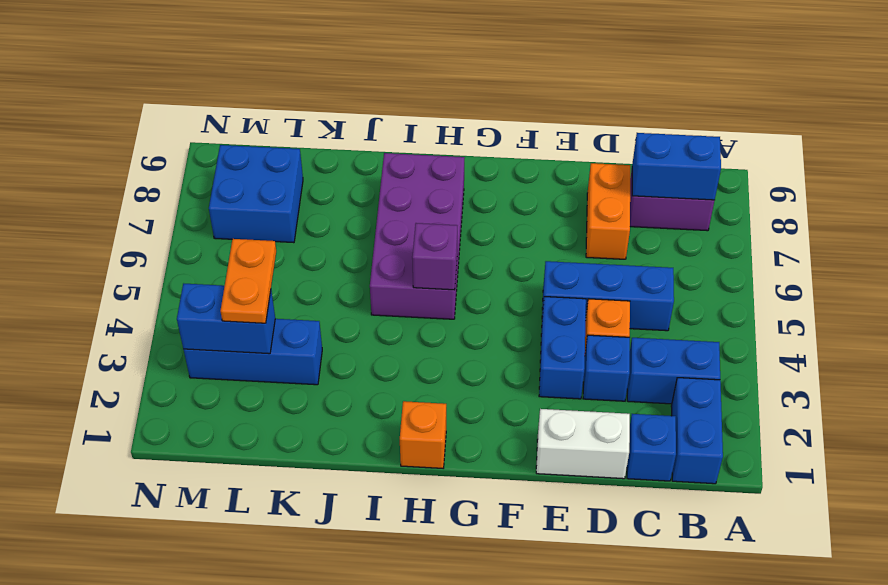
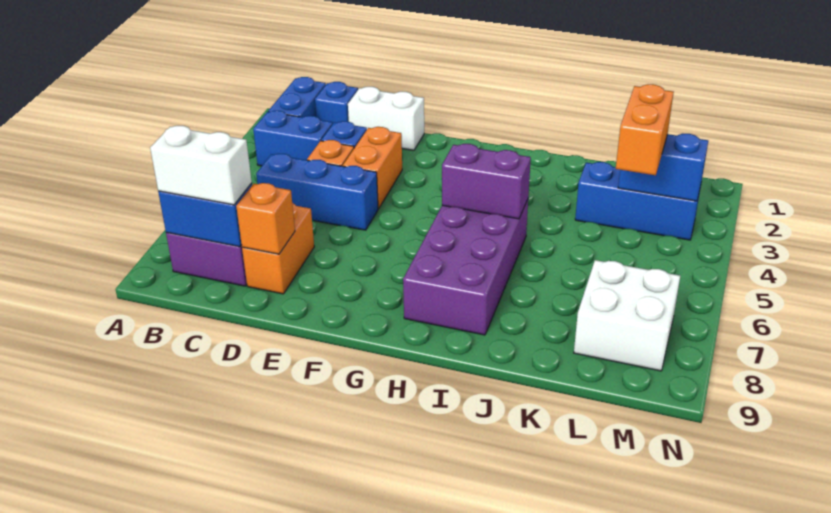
none -> white 1x2 brick [150,126,252,205]
blue 1x2 brick [539,297,586,399] -> orange 1x2 brick [343,127,402,209]
orange 1x1 brick [400,401,446,468] -> orange 1x1 brick moved to [236,183,295,254]
purple 1x1 brick [412,223,457,290] -> purple 1x2 brick [442,144,531,219]
orange 1x2 plate [220,239,276,323] -> orange 1x2 brick [616,84,674,175]
blue 2x2 brick [209,145,303,243] -> white 2x2 brick [574,260,680,371]

